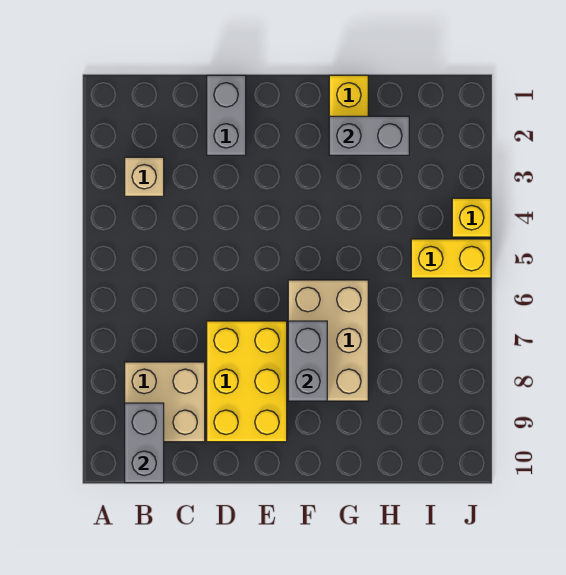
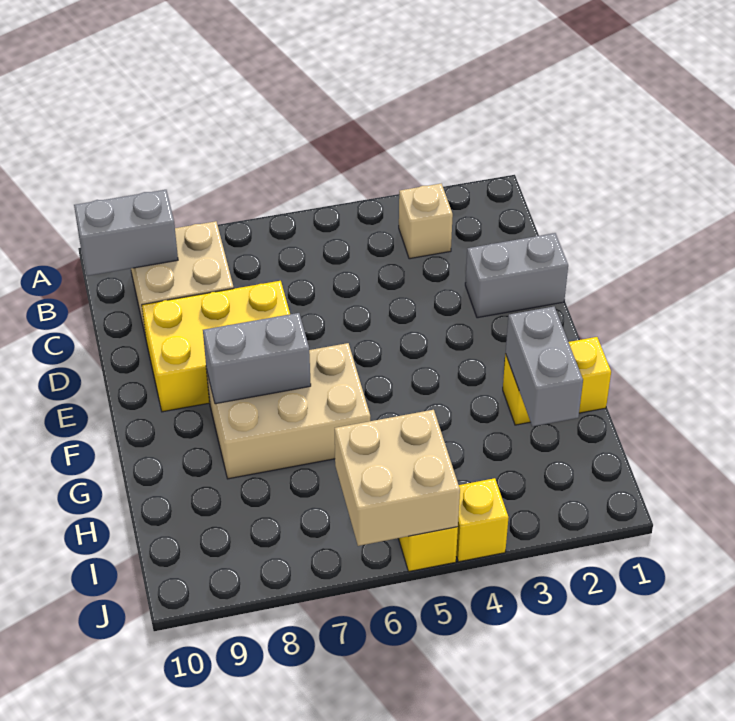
none -> tan 2x2 brick [335,410,460,546]

